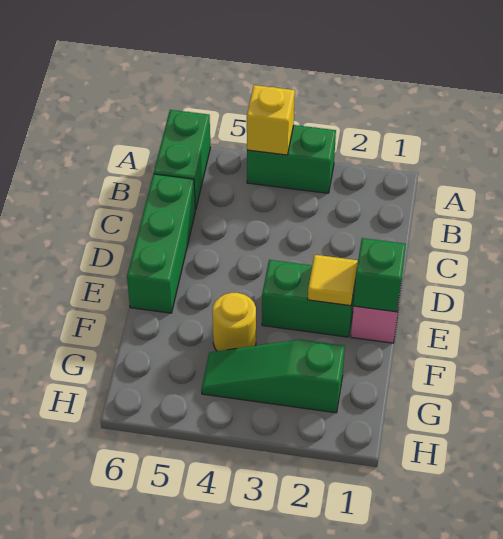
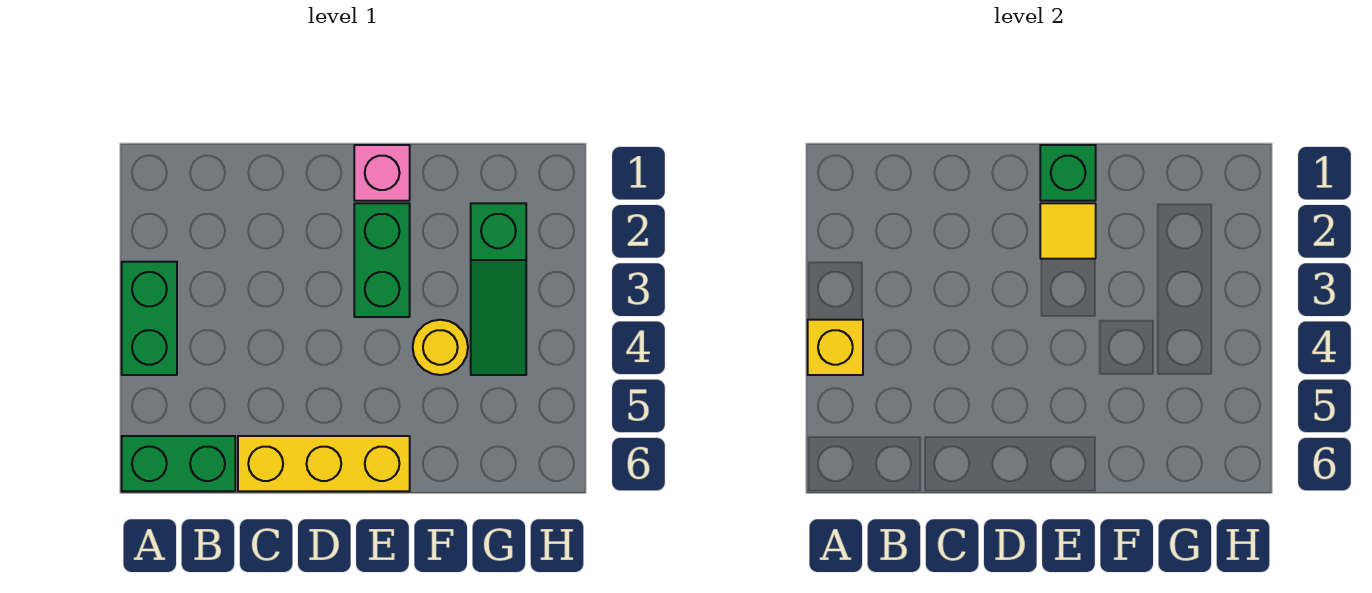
green 1x3 brick [127,174,195,313] -> yellow 1x3 brick [238,436,410,491]

